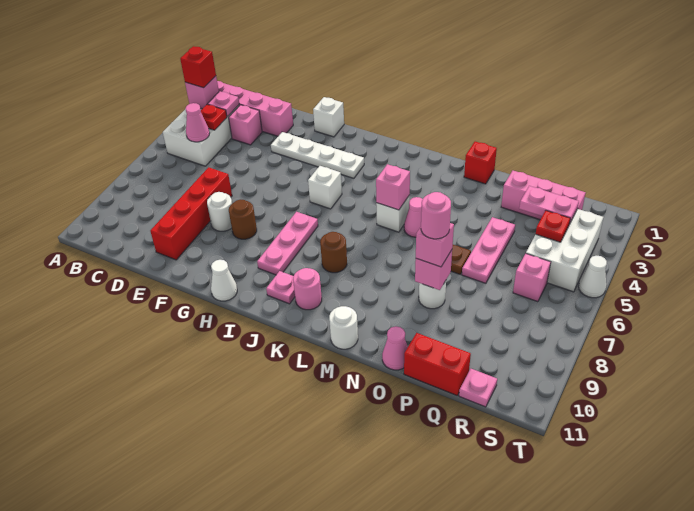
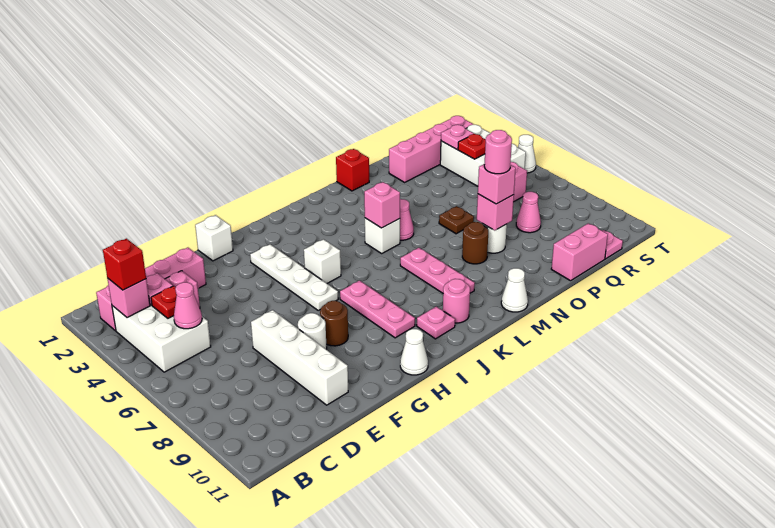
red 1x4 brick [150,167,232,260] -> white 1x4 brick [251,310,348,405]
white 1x4 plate [271,132,364,178] -> white 1x4 plate turned to [250,244,338,310]
brown 1x1 round brick [320,232,347,273] -> brown 1x1 round brick moved to [462,222,488,264]
white 1x1 round brick [329,306,358,349] -> white 1x1 cone [501,268,528,312]
pink 1x1 cone [382,326,408,370] -> pink 1x1 cone moved to [516,192,541,233]
pink 1x3 brick [501,171,586,220] -> pink 1x4 brick [389,116,473,182]
pink 1x3 plate [462,217,515,283] -> pink 1x3 plate moved to [400,248,475,293]
red 1x2 brick [404,333,471,396] -> pink 1x2 brick [551,223,608,281]
pink 1x2 plate [519,186,579,223] -> pink 1x1 plate [441,125,474,149]

